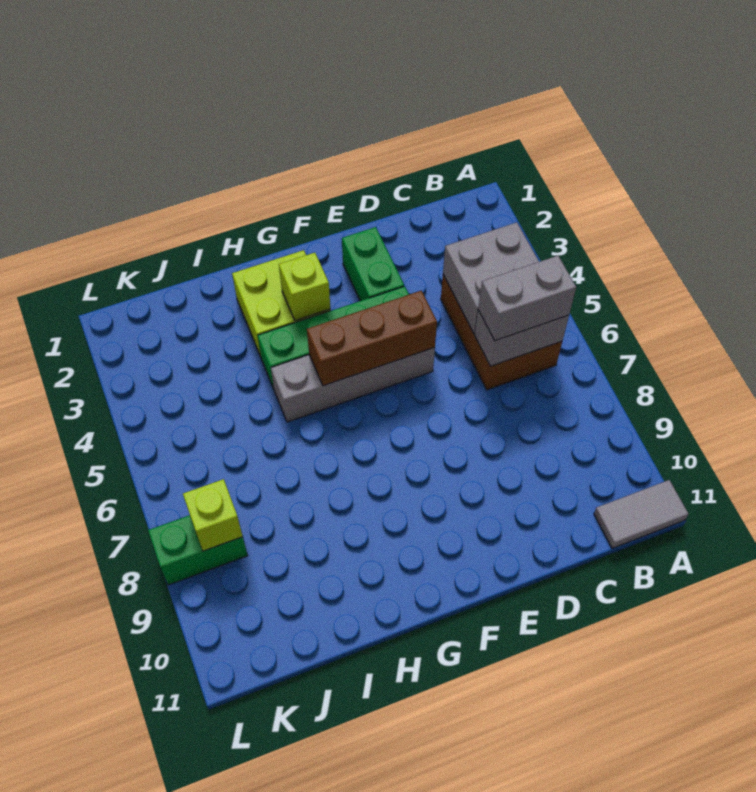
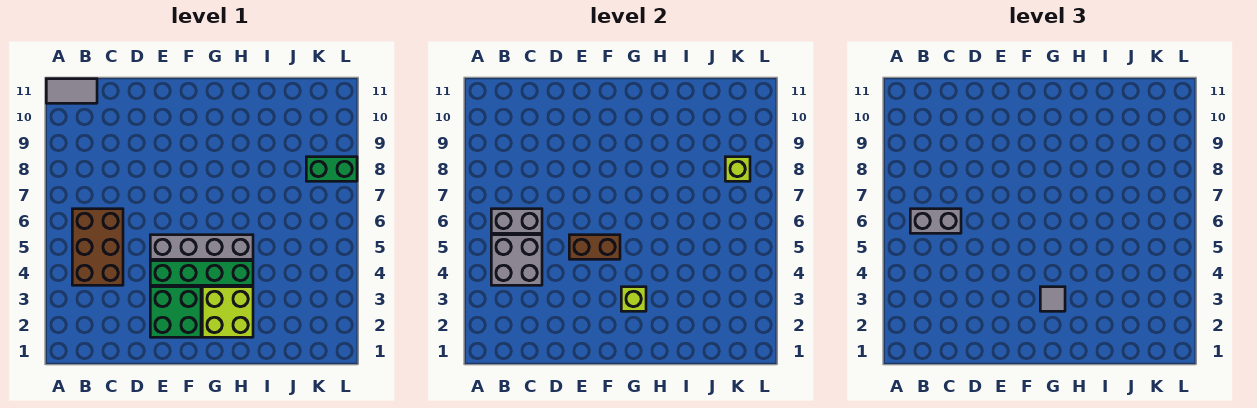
green 1x2 brick [342,227,404,301] -> green 2x2 brick [150,287,201,337]
brown 1x3 brick [307,291,437,386] -> brown 1x2 brick [569,235,620,259]
none -> grey 1x1 tile [1040,287,1065,311]

